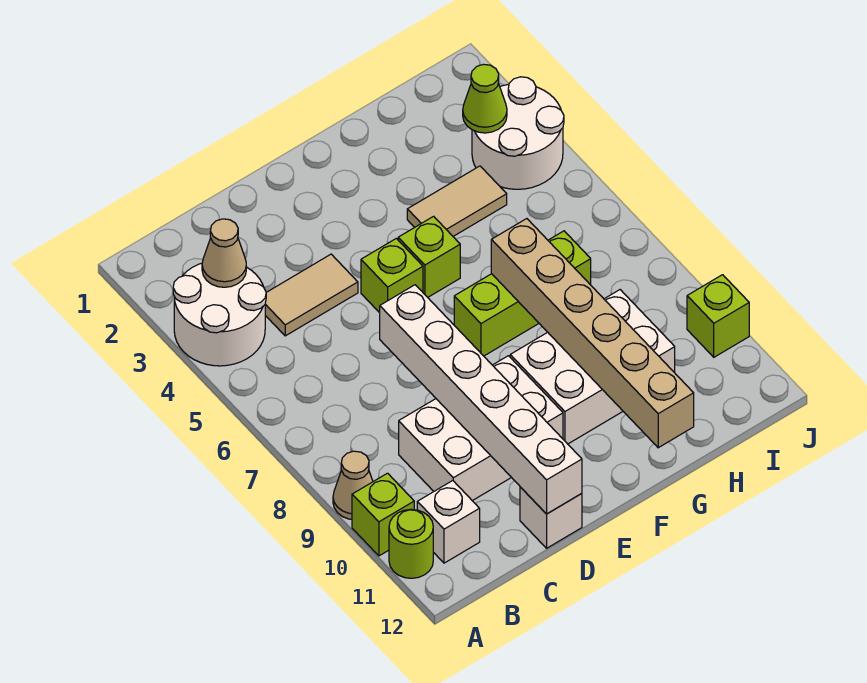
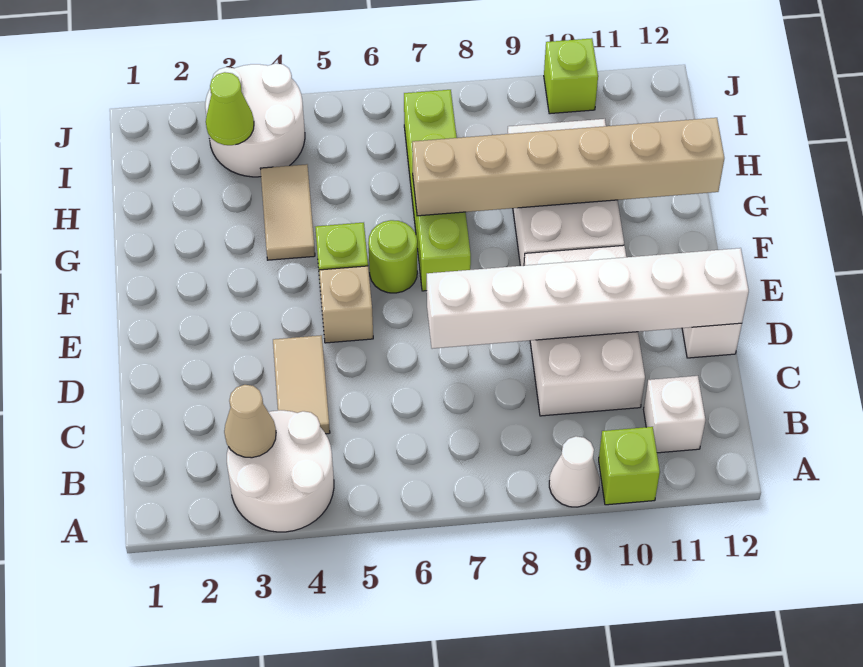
tan 1x1 cone [333,451,373,519] -> white 1x1 cone [549,436,600,507]
lime 1x1 round brick [389,509,433,578] -> lime 1x1 round brick moved to [368,220,417,293]
lime 1x1 brick [361,238,423,313] -> tan 1x1 brick [319,266,373,343]
lime 1x3 brick [454,231,591,356] -> lime 1x4 brick [404,90,471,291]

